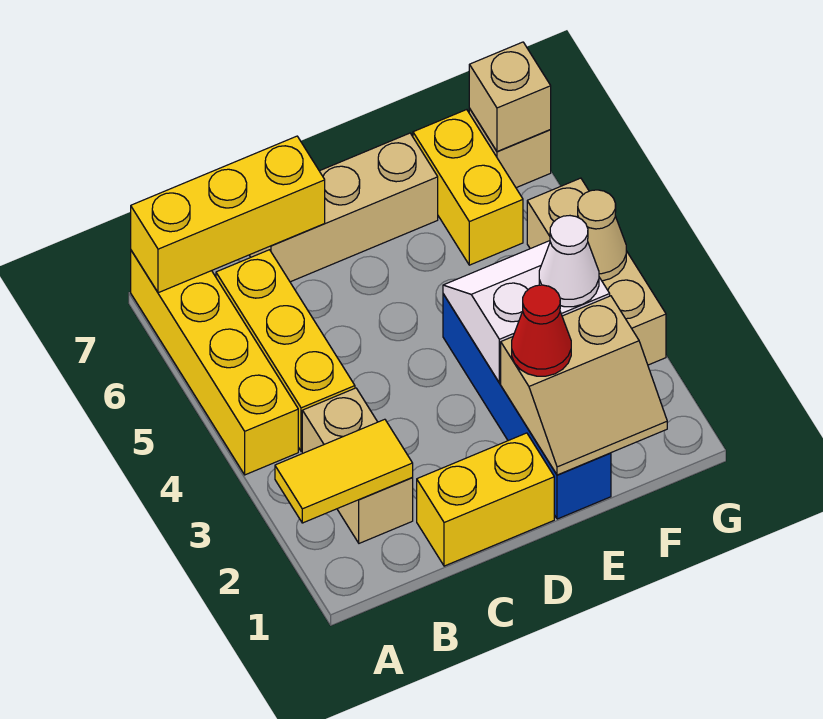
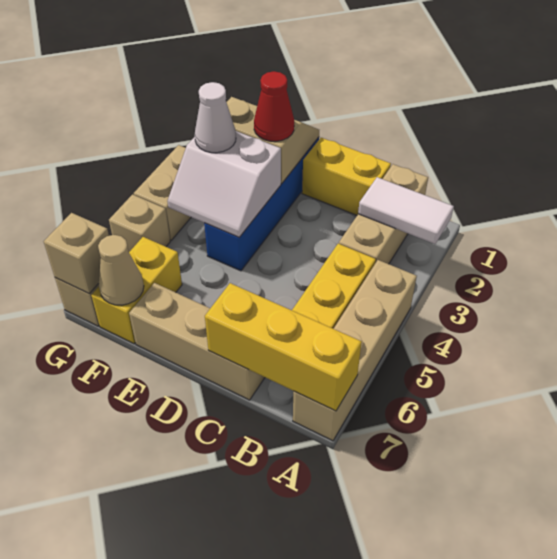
yellow 1x2 tile [275,419,413,523] -> white 1x2 tile [358,177,454,244]
yellow 1x4 brick [131,251,298,475] -> tan 1x4 brick [293,260,417,441]
tan 1x2 brick [302,388,413,543] -> tan 1x3 brick [339,164,428,264]
tan 1x1 cone [578,190,626,281] -> tan 1x1 cone moved to [98,235,144,305]

